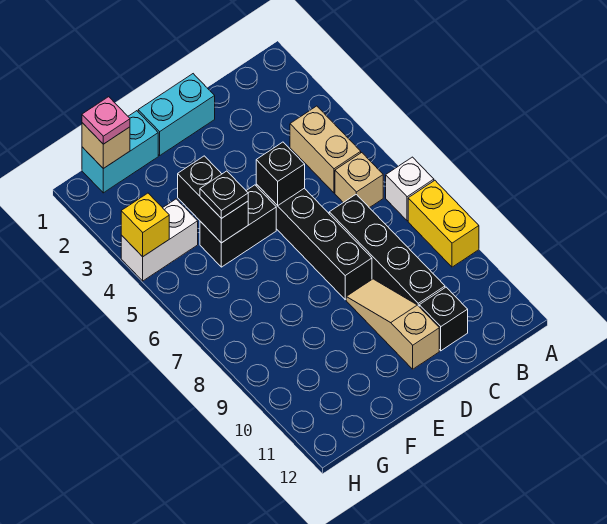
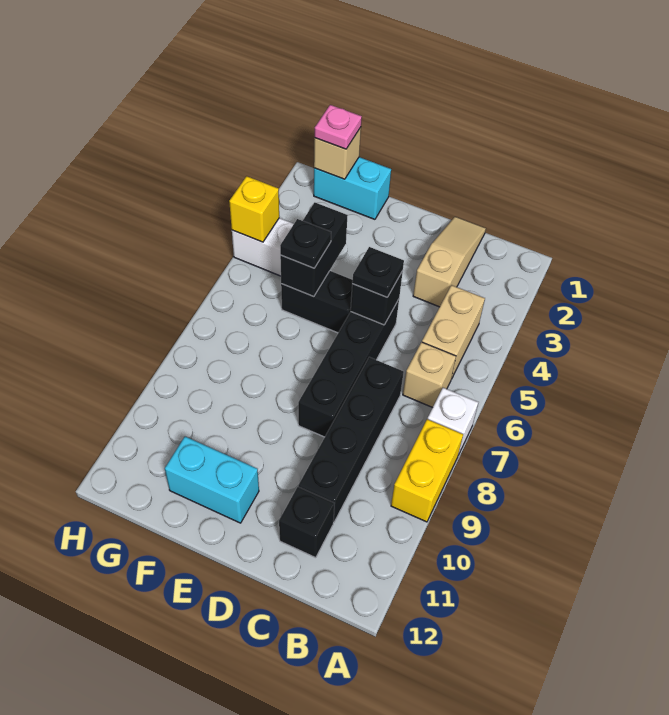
cyan 1x2 brick [138,74,215,155] -> cyan 1x2 brick moved to [165,437,259,523]
none -> black 1x1 plate [352,247,404,297]
tan 1x3 slope [346,279,439,369] -> tan 1x3 slope moved to [413,217,486,307]

